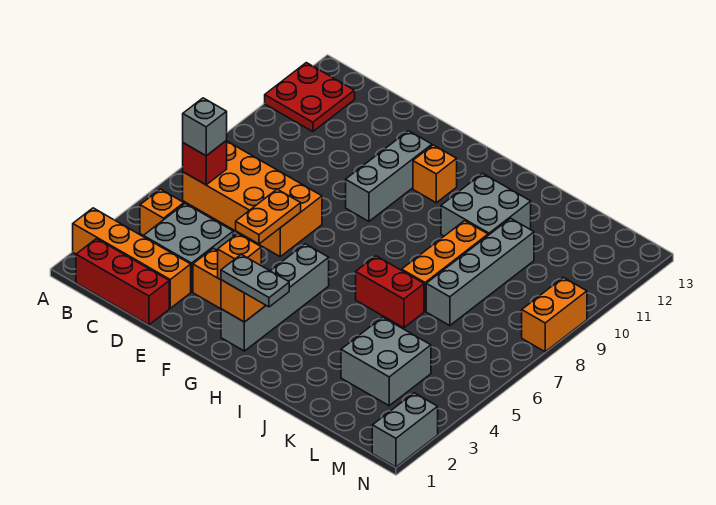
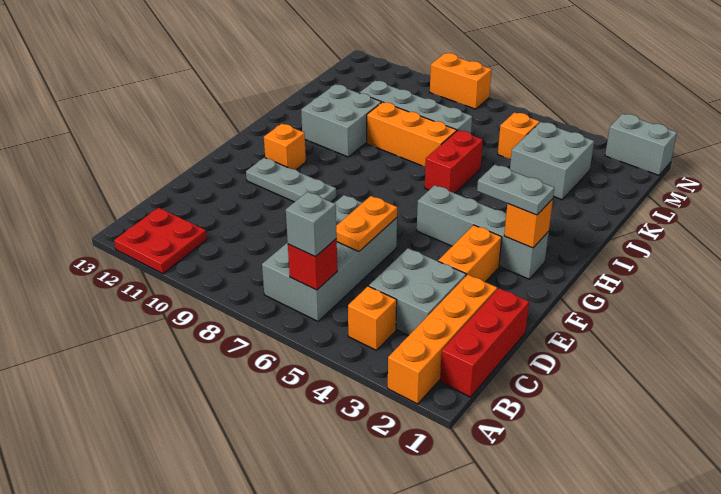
orange 2x4 brick [183,141,322,257] -> grey 2x4 brick [262,195,397,321]
orange 1x2 plate [236,189,301,244] -> orange 1x2 plate turned to [336,196,397,252]
orange 1x1 brick [218,234,261,280] -> orange 1x1 brick moved to [498,112,539,160]
grey 1x3 brick [346,131,432,221] -> grey 1x3 plate [246,158,336,202]
grey 1x2 plate [221,254,289,307] -> grey 1x2 plate turned to [477,165,554,215]

